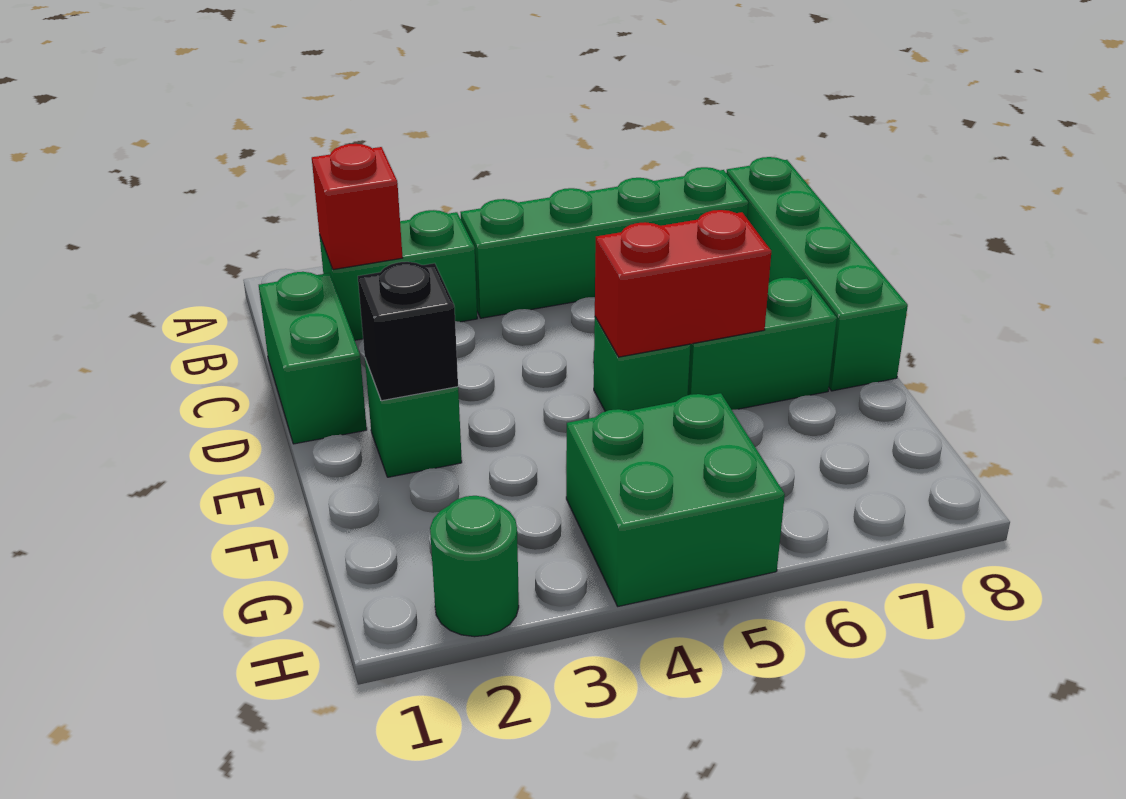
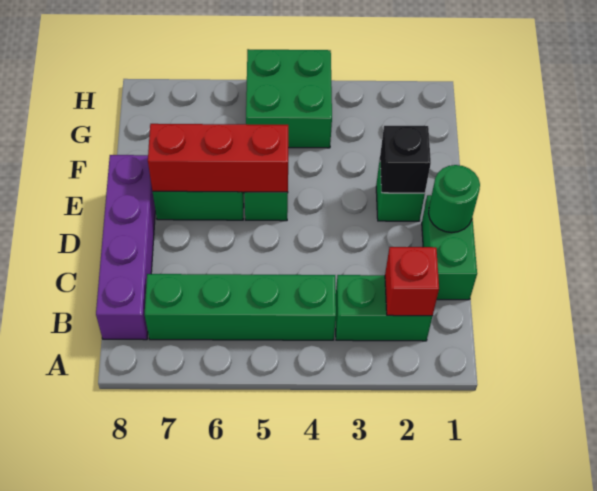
green 1x4 brick [726,157,908,391] -> purple 1x4 brick [96,155,155,340]
red 1x2 brick [595,210,771,357] -> red 1x3 brick [148,124,288,192]
green 1x1 round brick [430,496,519,637] -> green 1x1 round brick moved to [428,165,480,233]

